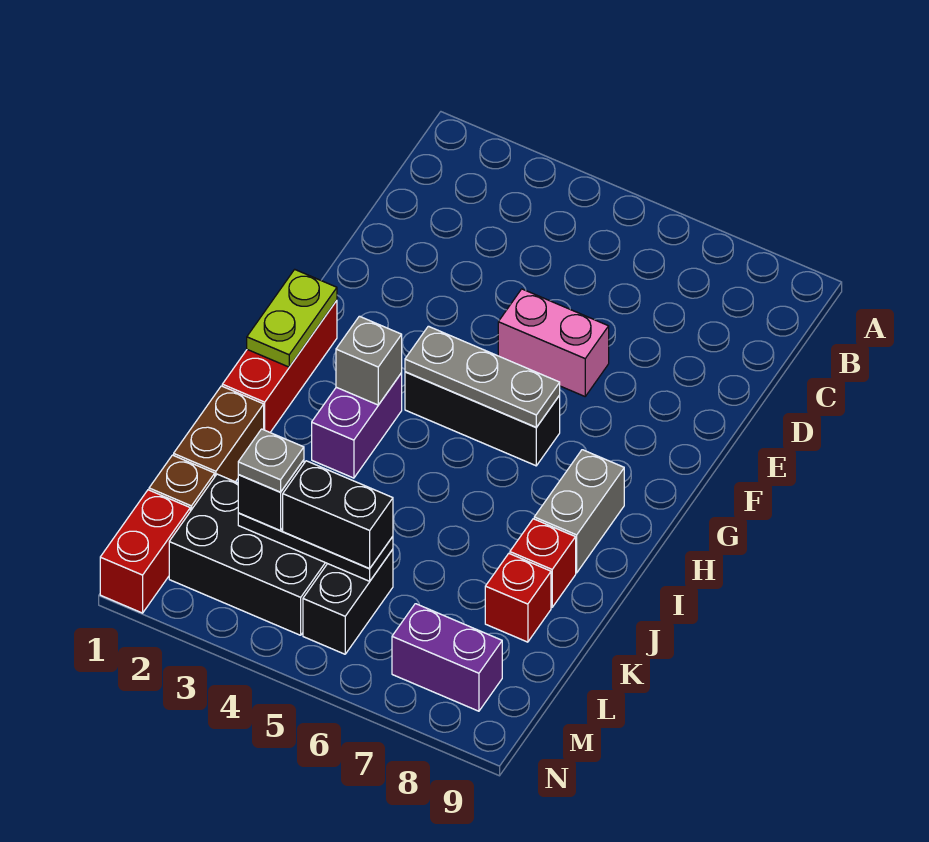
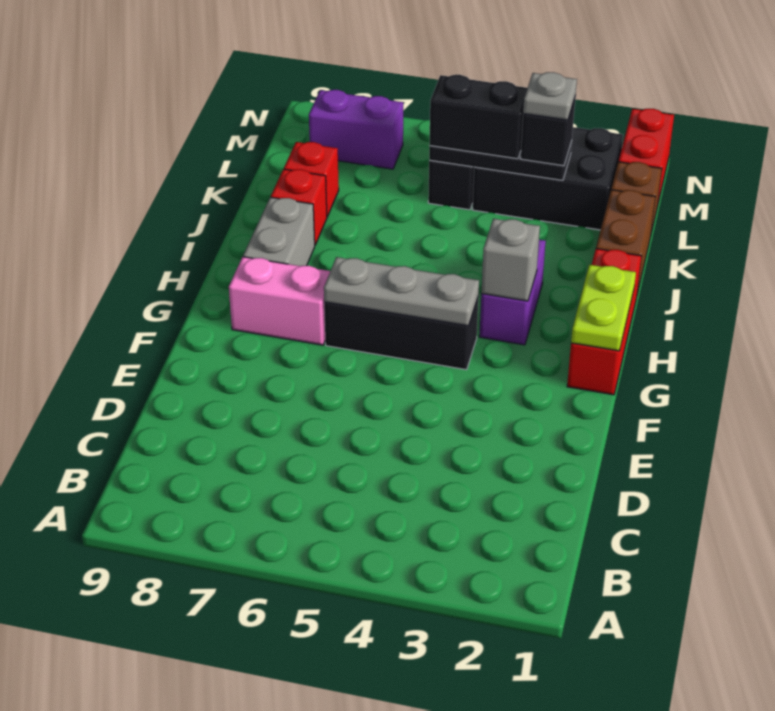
pink 1x2 brick [498,289,609,396] -> pink 1x2 brick moved to [229,257,330,345]

